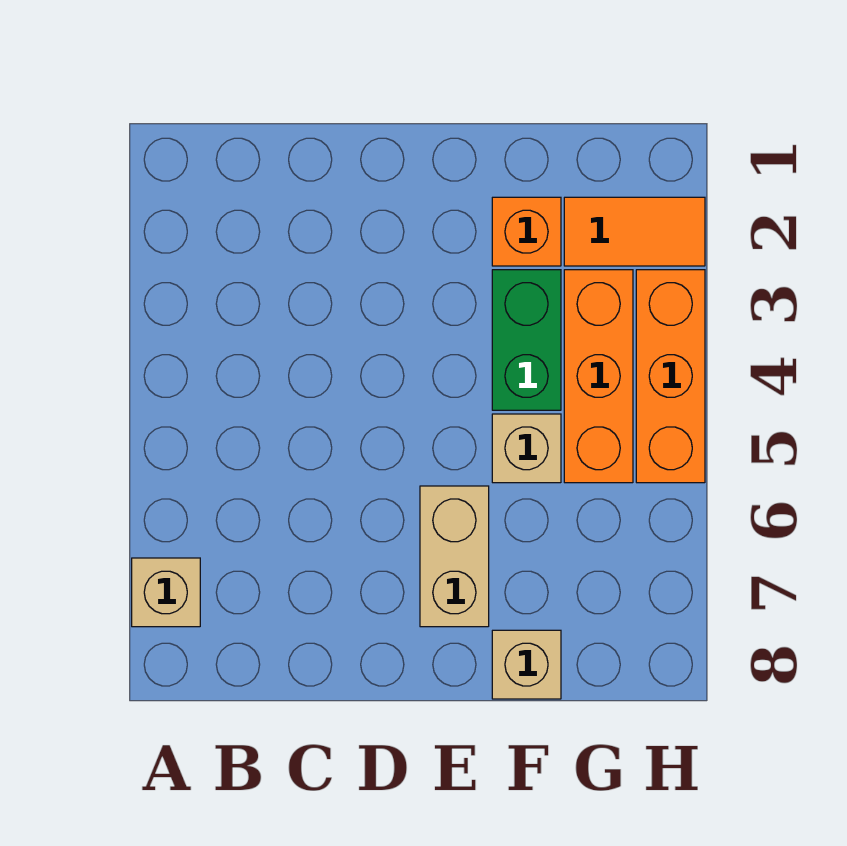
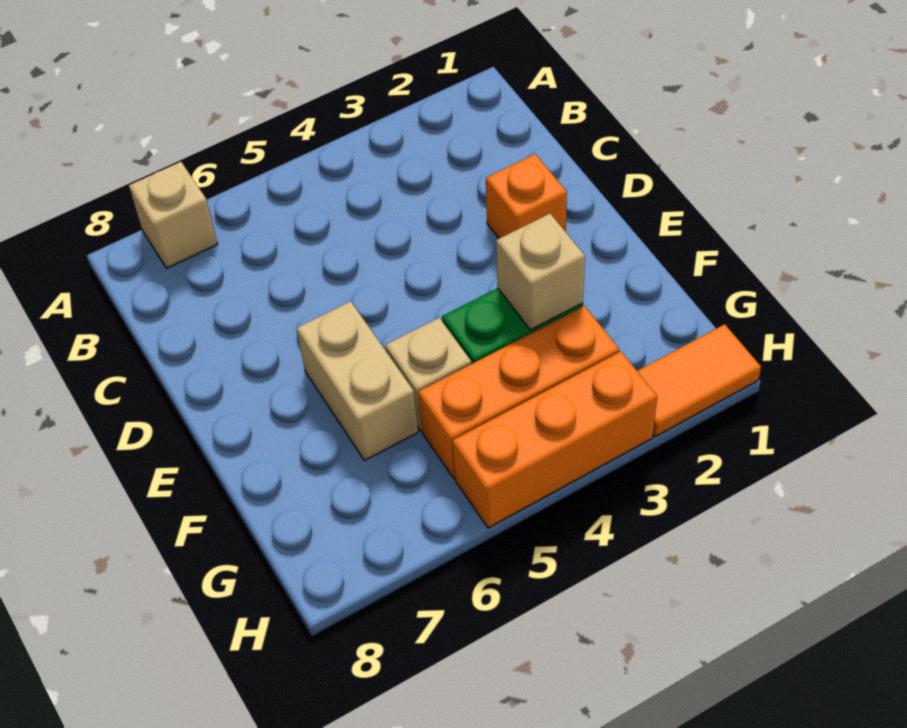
tan 1x2 brick [420,486,489,627] -> tan 1x2 brick turned to [297,301,418,460]
orange 1x1 brick [492,197,561,266] -> orange 1x1 brick moved to [486,154,567,238]
tan 1x1 brick [492,630,561,699] -> tan 1x1 brick moved to [496,214,585,330]
orange 1x2 tile [564,197,705,266] -> orange 1x2 tile turned to [637,324,761,437]

